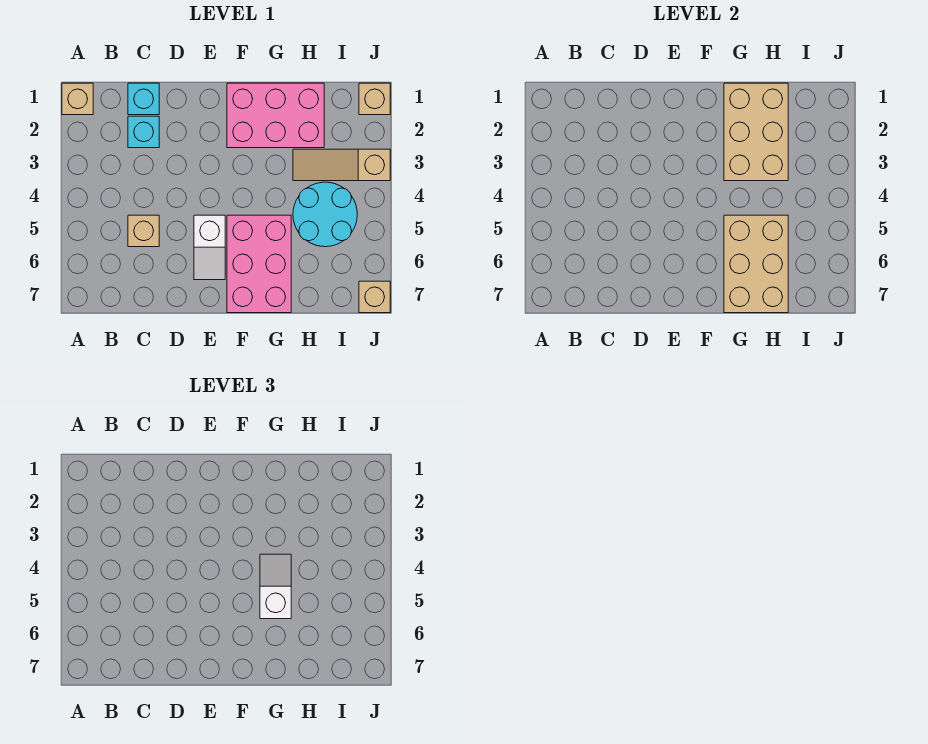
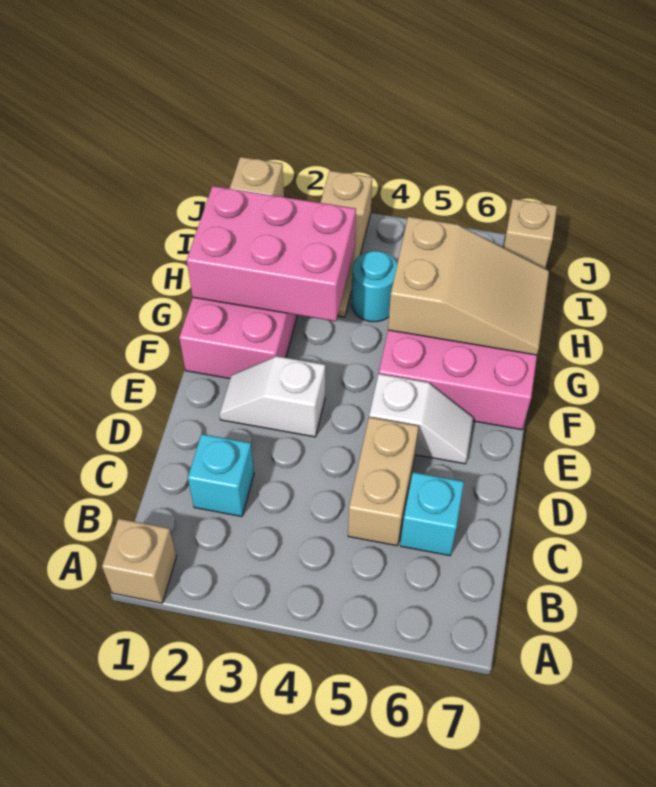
cyan 1x1 brick [128,83,159,115] -> cyan 1x1 brick moved to [400,472,464,556]
tan 1x1 brick [128,215,159,247] -> tan 1x2 brick [348,417,419,546]
tan 2x3 brick [724,83,788,181] -> pink 2x3 brick [187,186,356,321]
white 1x2 slope [260,554,291,619] -> white 1x2 slope moved to [219,356,325,437]
tan 2x3 brick [724,215,788,313] -> tan 2x3 slope [388,217,549,355]
cyan 2x2 round brick [293,182,357,247] -> cyan 1x1 round brick [351,251,397,322]

